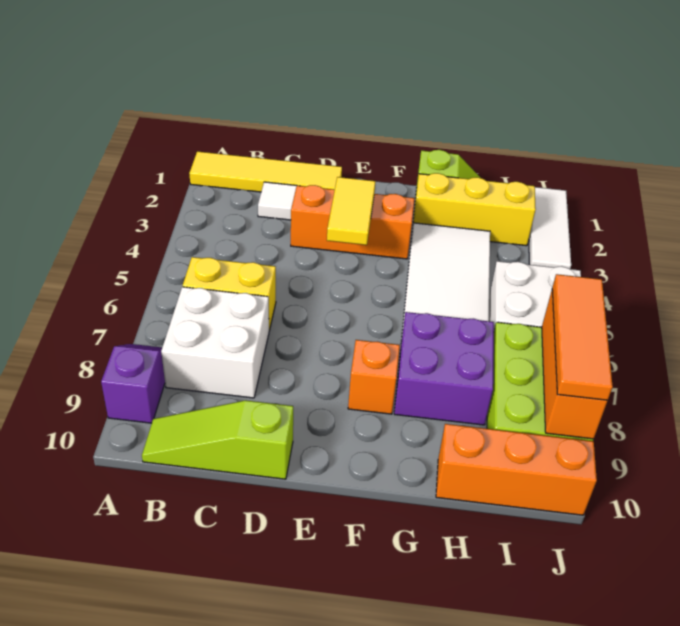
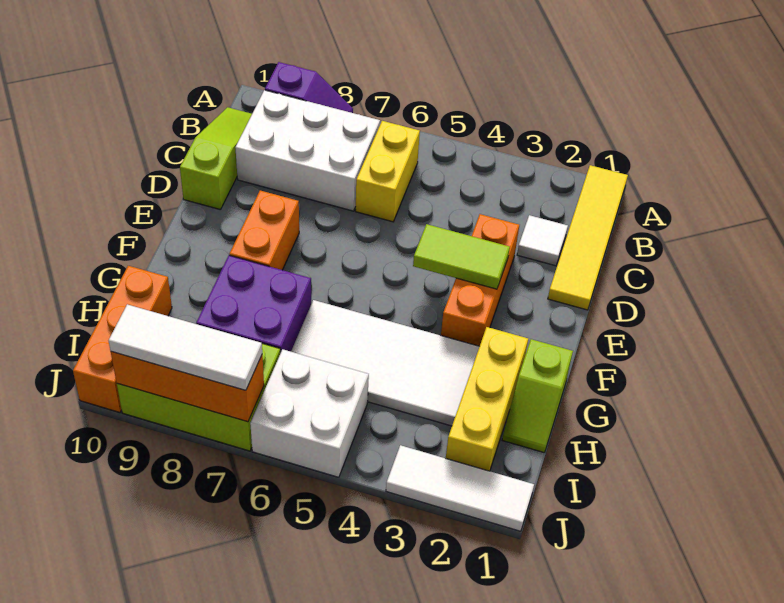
white 2x2 brick [161,287,269,398] -> white 2x3 brick [235,90,380,211]
yellow 1x2 tile [327,177,376,245] -> lime 1x2 tile [413,224,510,289]
orange 1x1 brick [348,340,400,414] -> orange 1x2 brick [229,191,299,270]
orange 1x3 tile [552,274,613,401] -> white 1x3 tile [109,304,262,390]

